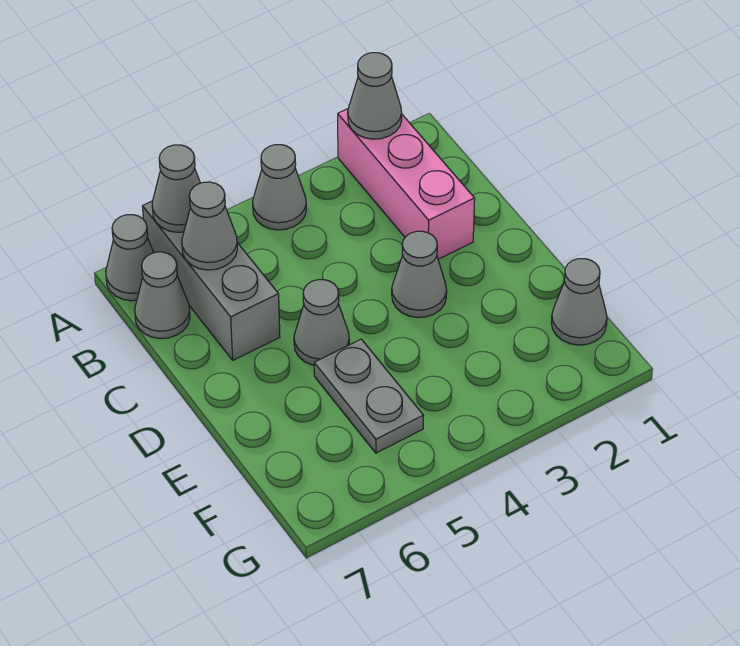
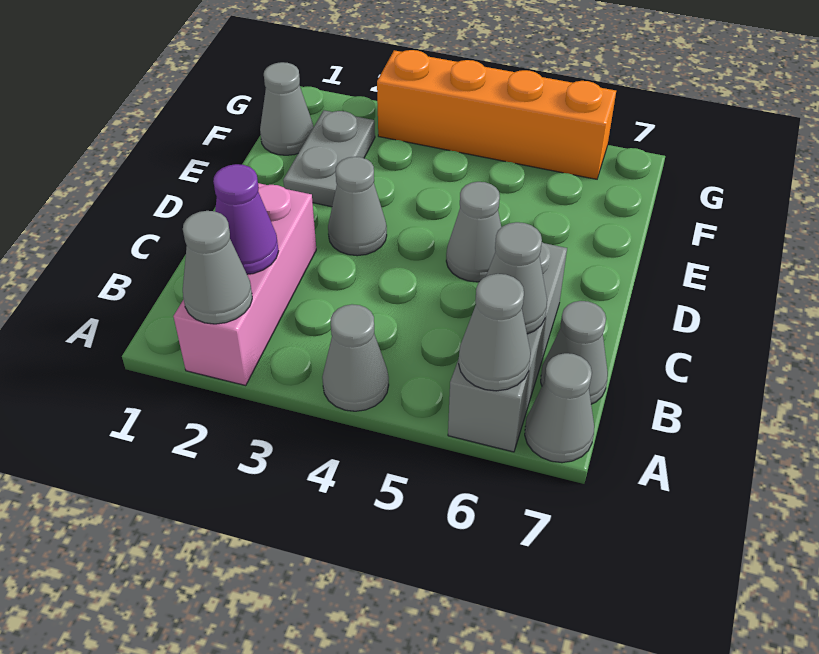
none -> purple 1x1 cone [213,164,278,274]
grey 1x2 plate [314,339,424,453] -> grey 1x2 plate moved to [283,110,375,207]
none -> orange 1x4 brick [377,50,616,179]

